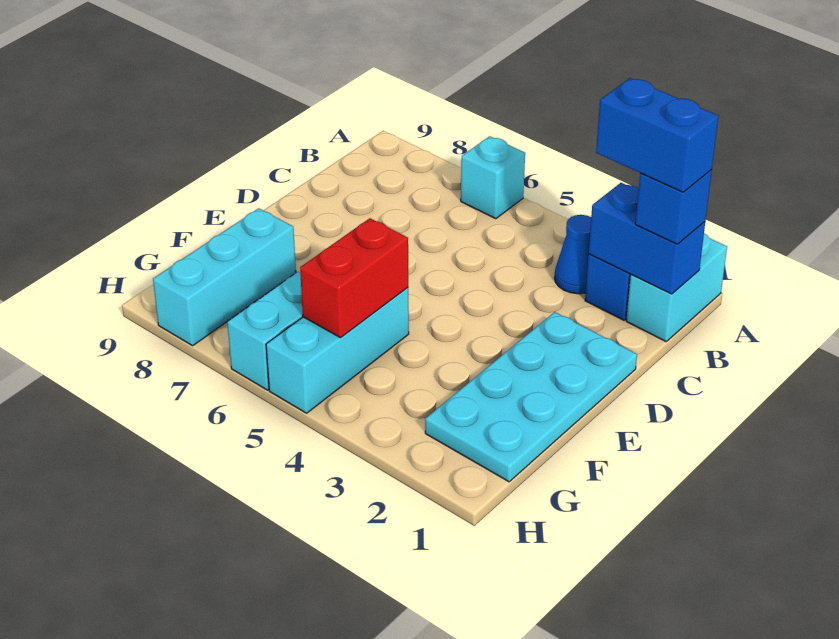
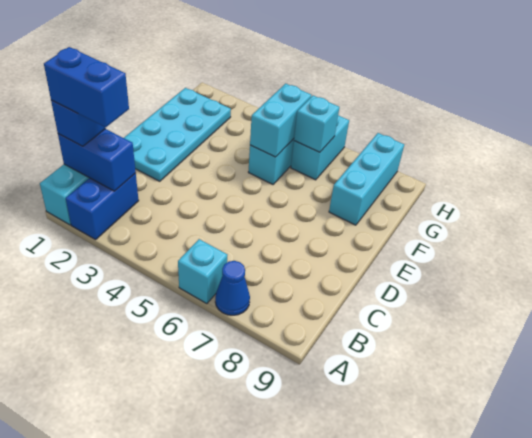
blue 1x1 cone [554,215,591,294] -> blue 1x1 cone moved to [215,261,250,315]
red 1x2 brick [300,218,408,338] -> cyan 1x2 brick [250,83,311,157]
none -> cyan 1x1 brick [294,95,339,152]

